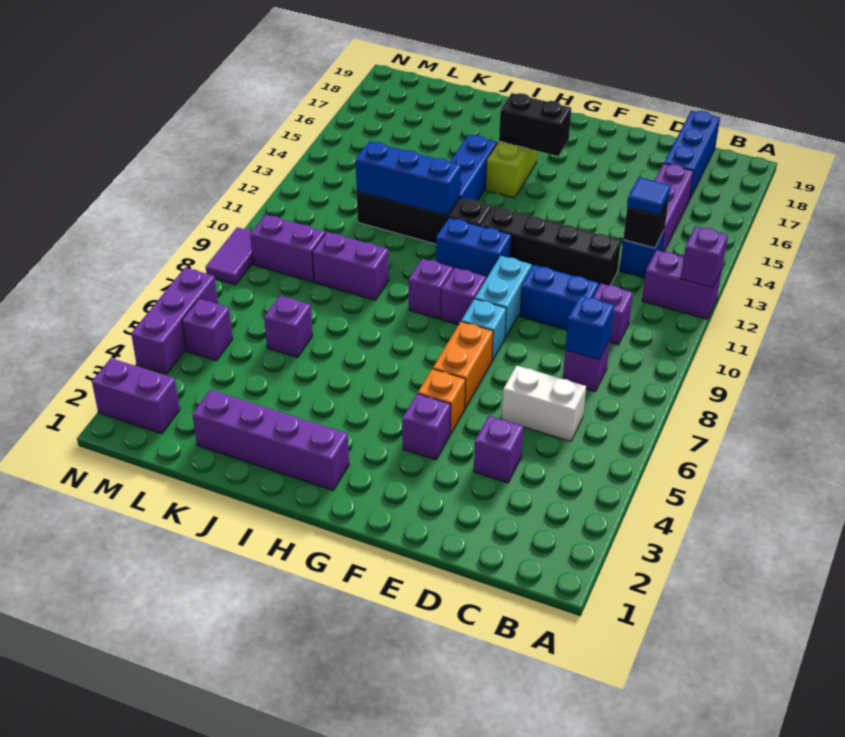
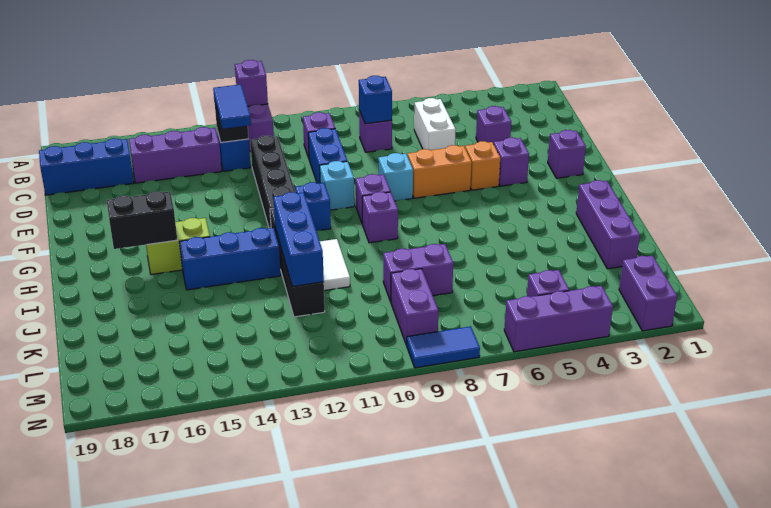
blue 1x1 tile [627,177,671,215] -> blue 1x2 tile [213,84,251,129]
cyan 1x2 brick [475,256,532,338] -> cyan 1x1 brick [320,161,354,210]
blue 1x2 brick [436,218,511,279] -> blue 1x1 brick [295,182,331,231]
black 1x2 brick [499,93,571,156] -> black 1x2 brick turned to [107,191,177,249]
purple 1x4 brick [192,390,349,490] -> purple 1x3 brick [576,180,640,269]
none -> white 1x2 tile [320,239,350,291]
purple 1x2 brick [312,232,389,300] -> purple 1x2 brick turned to [383,244,453,302]
purple 1x1 brick [264,296,313,357] -> purple 1x1 brick moved to [548,130,586,178]
purple 1x2 tile [206,227,253,285] -> blue 1x2 tile [407,326,480,368]

